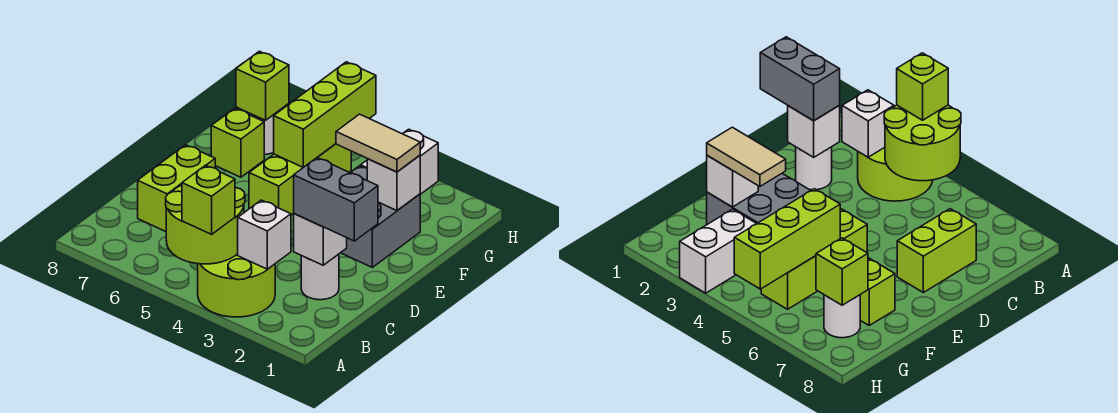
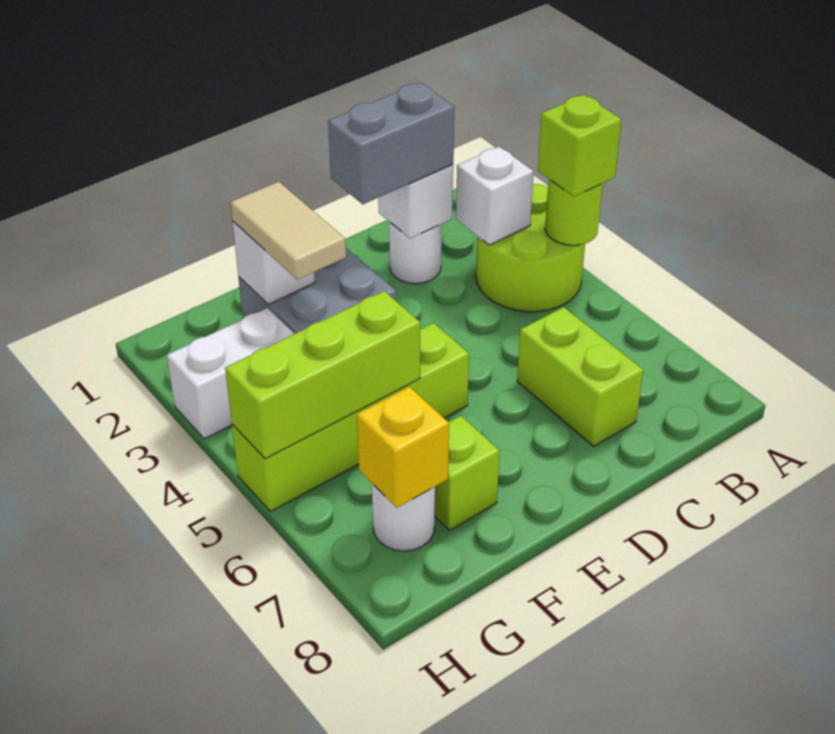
lime 2x2 round brick [166,185,245,264] -> lime 1x1 round brick [545,179,603,245]
grey 1x2 brick [294,158,378,241] -> grey 1x2 brick turned to [328,83,454,204]
lime 1x2 brick [138,145,215,231] -> lime 1x2 brick turned to [517,307,643,446]
lime 1x3 brick [249,144,351,215] -> lime 1x4 brick [232,323,469,512]
lime 1x1 brick [236,51,289,120] -> yellow 1x1 brick [357,387,449,508]

